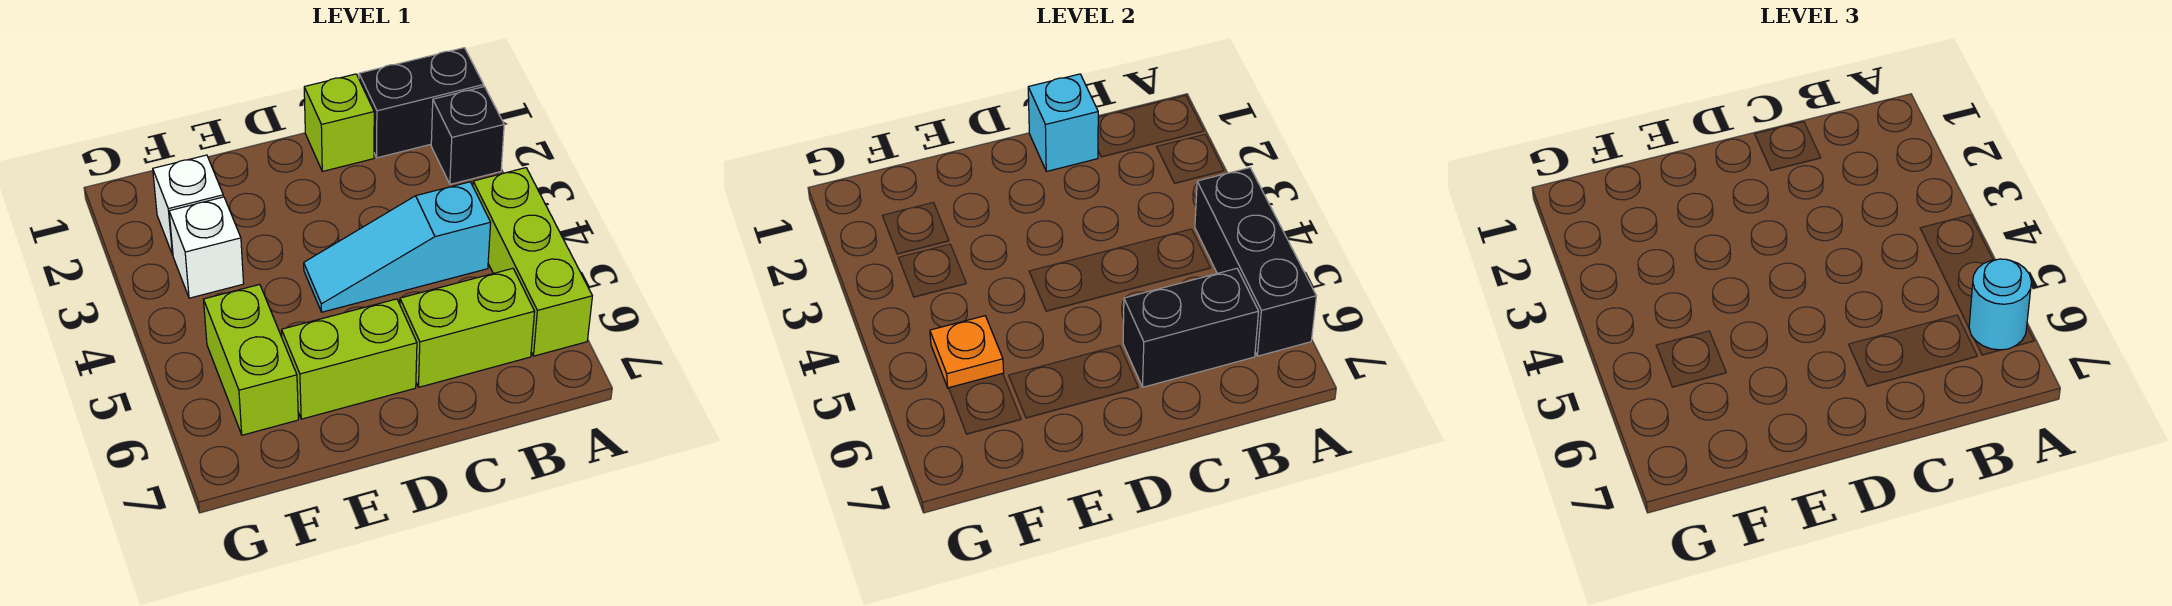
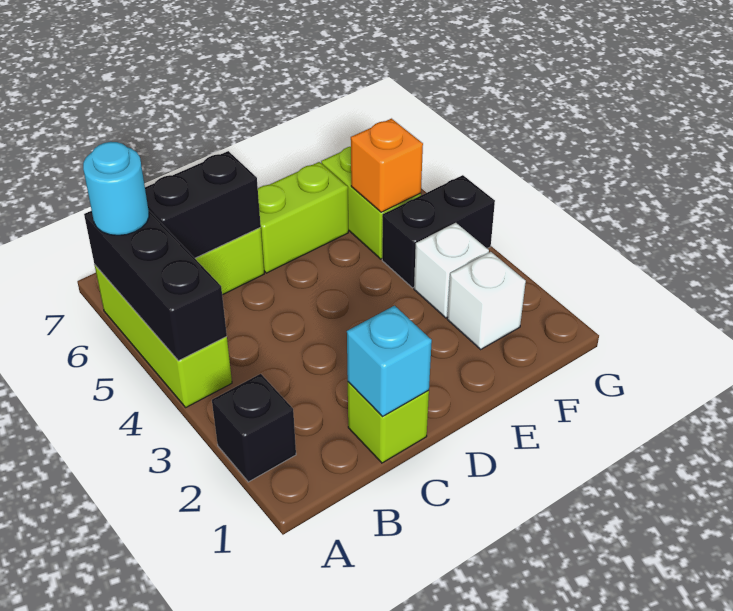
black 1x2 brick [359,48,484,158] -> black 1x2 brick moved to [382,175,495,288]
cyan 1x3 slope [304,182,491,312] -> none
orange 1x1 plate [930,316,1004,388] -> orange 1x1 brick [351,119,423,212]

